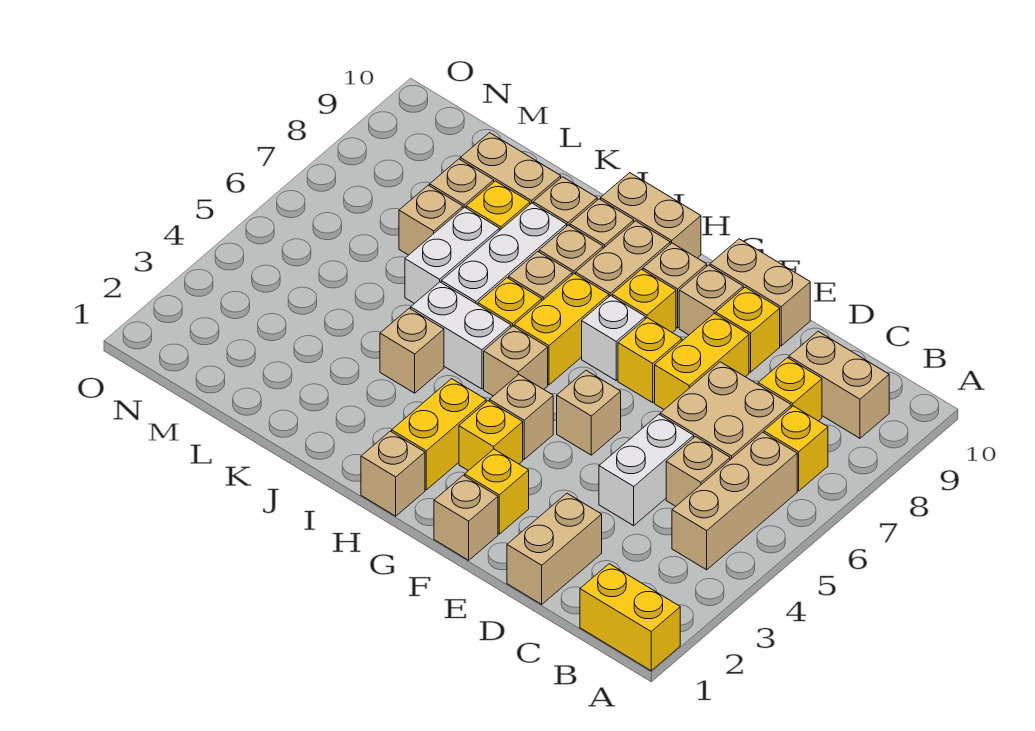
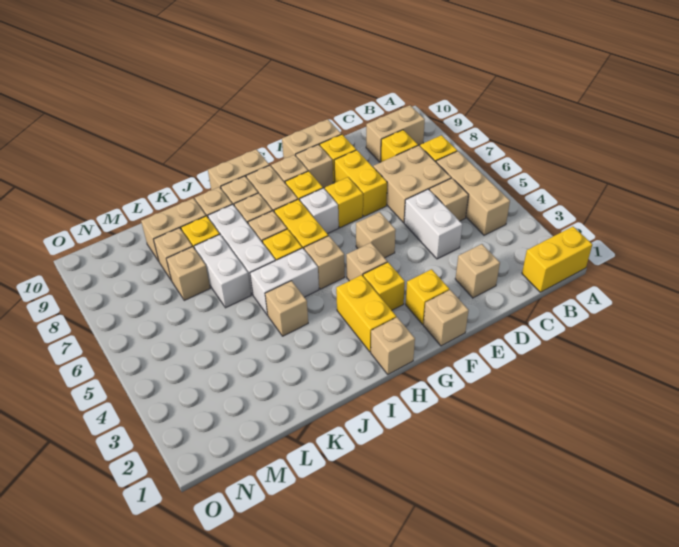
tan 1x2 brick [507,493,602,604] -> tan 1x1 brick [455,244,500,298]

